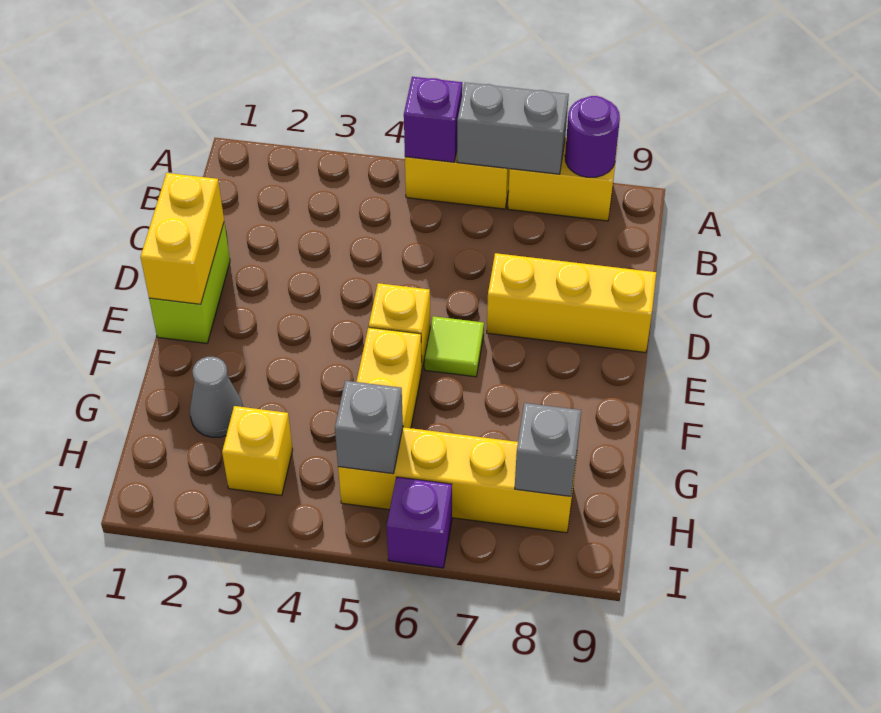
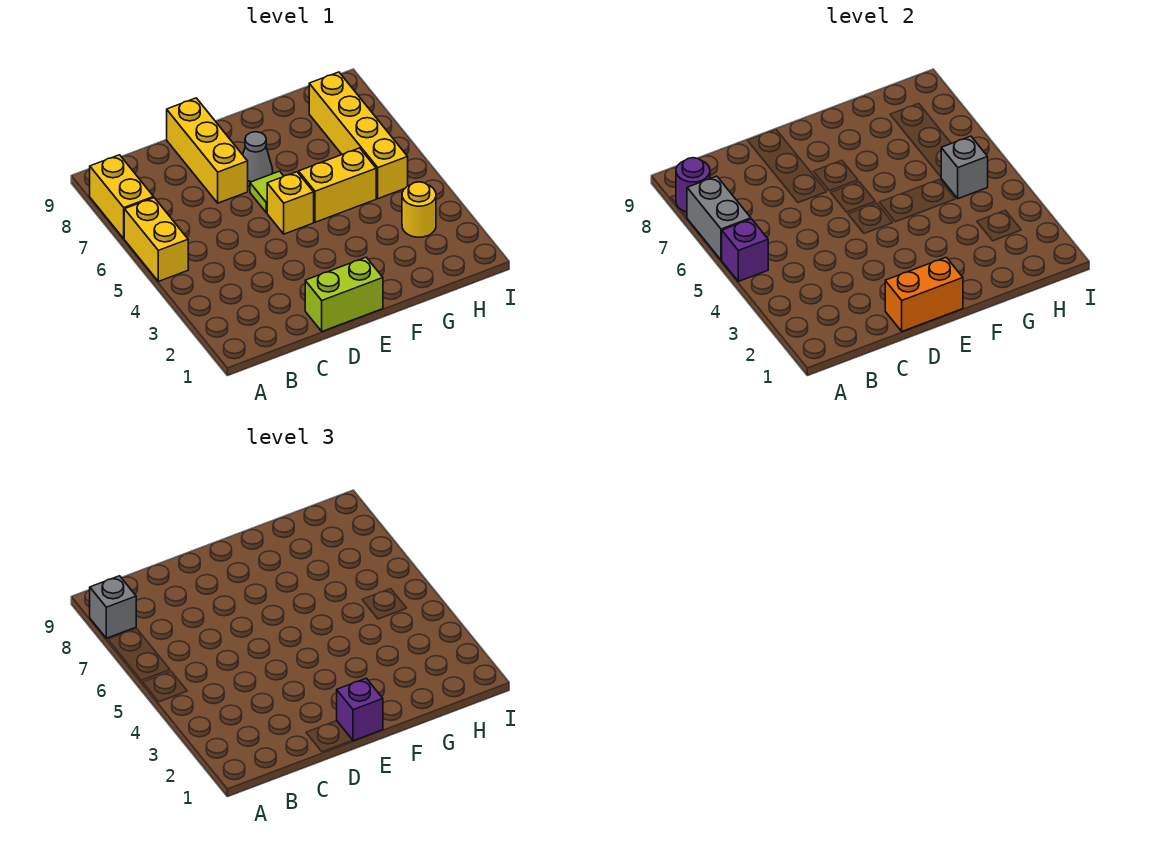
yellow 1x2 brick [141,173,224,304] -> orange 1x2 brick [885,257,963,331]
grey 1x1 cone [190,357,243,437] -> grey 1x1 cone moved to [243,132,273,186]
yellow 1x1 brick [222,406,293,496] -> yellow 1x1 round brick [402,182,436,237]
grey 1x1 brick [515,403,581,496] -> grey 1x1 brick moved to [90,576,136,638]
purple 1x1 brick [387,477,452,568] -> purple 1x1 brick moved to [337,678,383,741]

